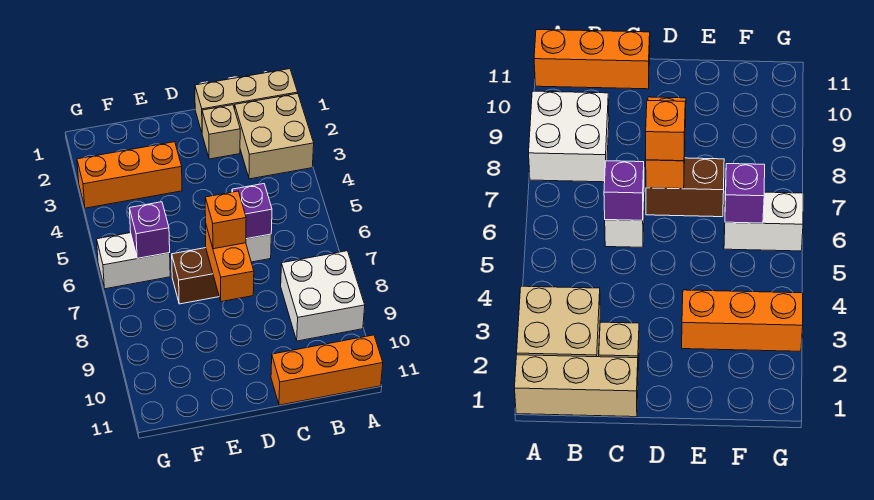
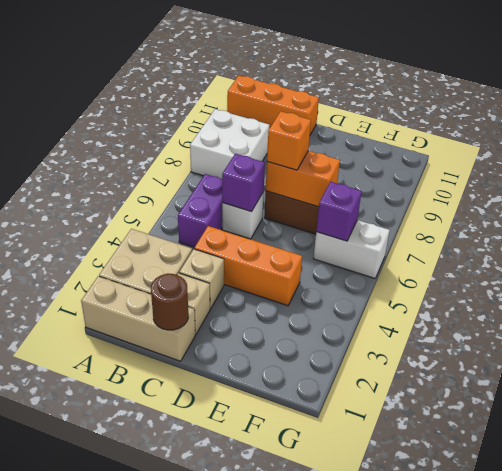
none -> purple 1x2 brick [178,174,222,247]
none -> brown 1x1 round brick [151,274,188,330]
none -> tan 1x1 brick [179,249,224,309]
orange 1x2 brick [206,226,254,302] -> orange 1x2 brick turned to [266,151,340,207]
orange 1x3 brick [77,142,182,208] -> orange 1x3 brick moved to [194,226,302,306]

